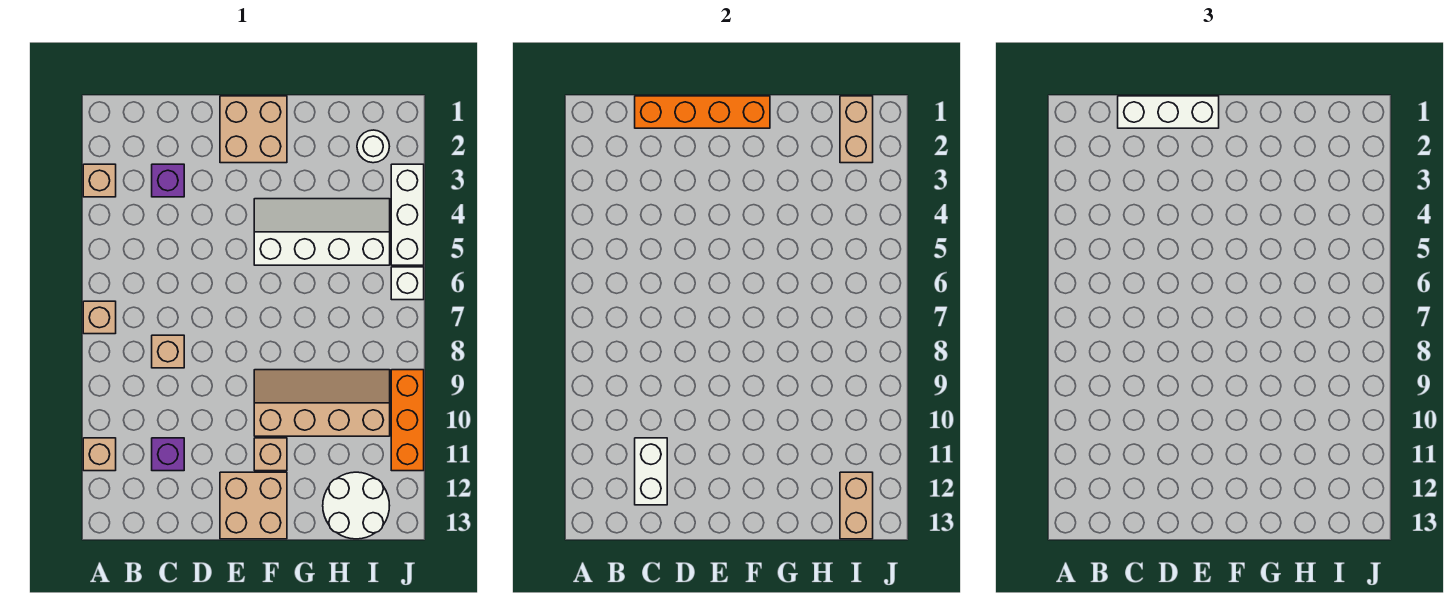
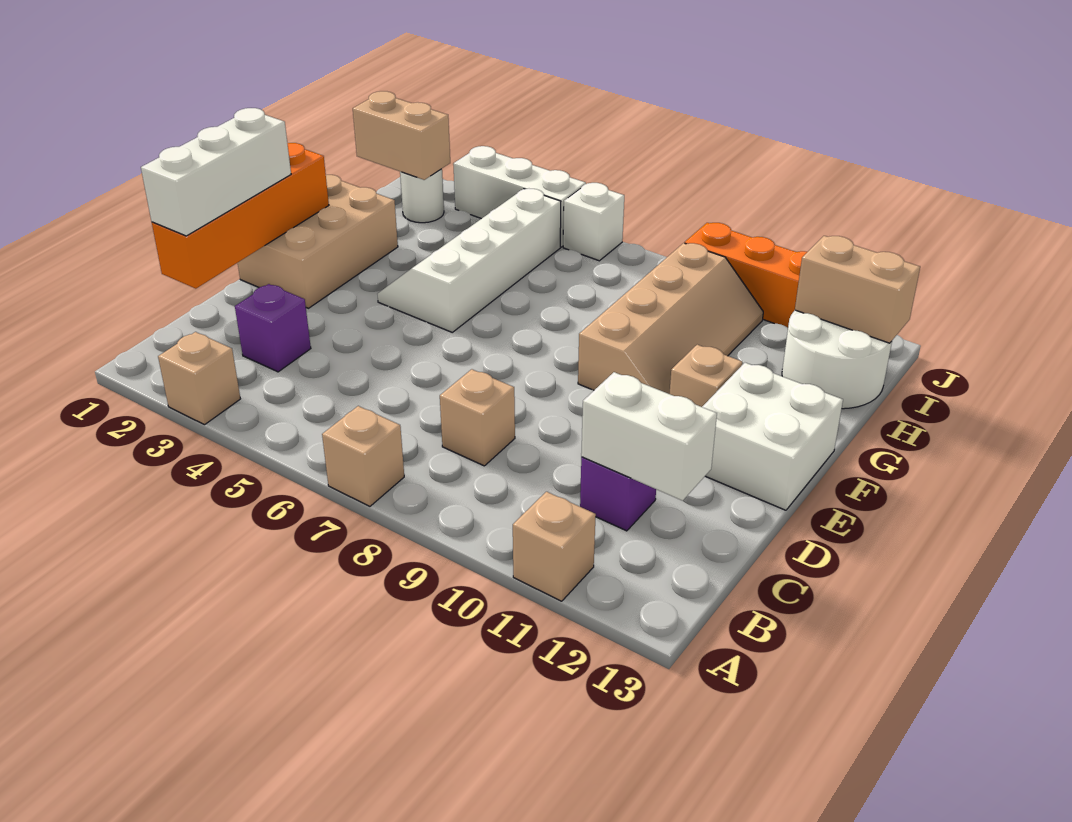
tan 2x2 brick [220,96,287,163] -> tan 2x3 brick [238,175,398,308]
tan 2x2 brick [220,472,287,539] -> white 2x2 brick [702,363,843,510]
tan 2x4 slope [254,370,390,436] -> tan 2x4 slope turned to [578,243,763,394]

